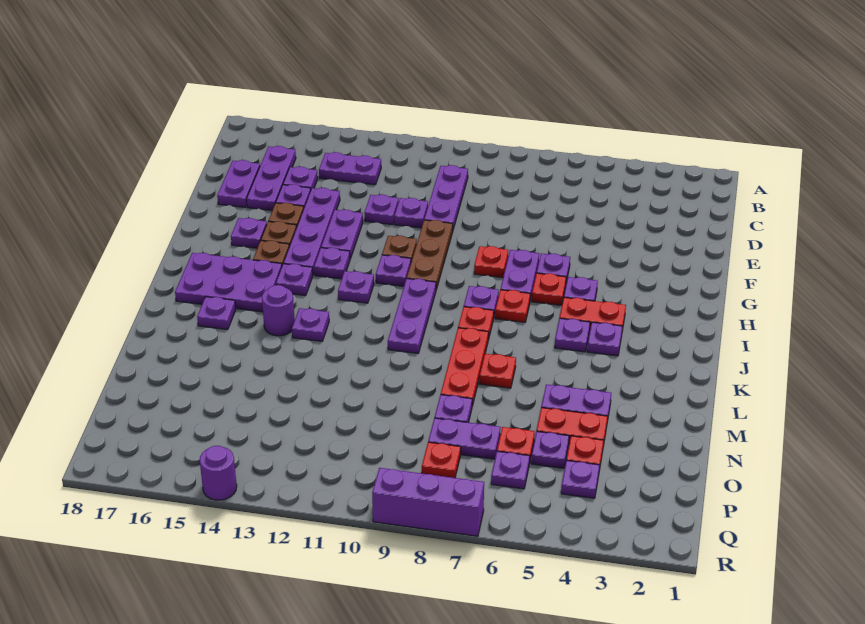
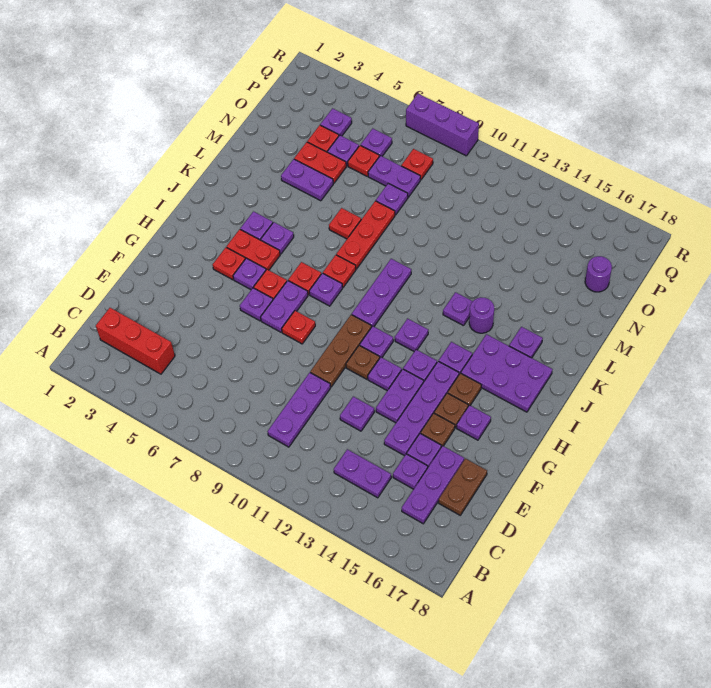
none -> red 1x3 brick [96,308,175,374]
purple 1x2 plate [217,160,260,208] -> brown 1x2 plate [438,459,487,515]
purple 1x1 plate [394,198,428,228] -> purple 1x1 plate moved to [368,357,402,391]
none -> red 1x1 plate [213,247,245,280]
purple 1x1 round brick [200,446,237,500] -> purple 1x1 round brick moved to [585,256,612,292]

